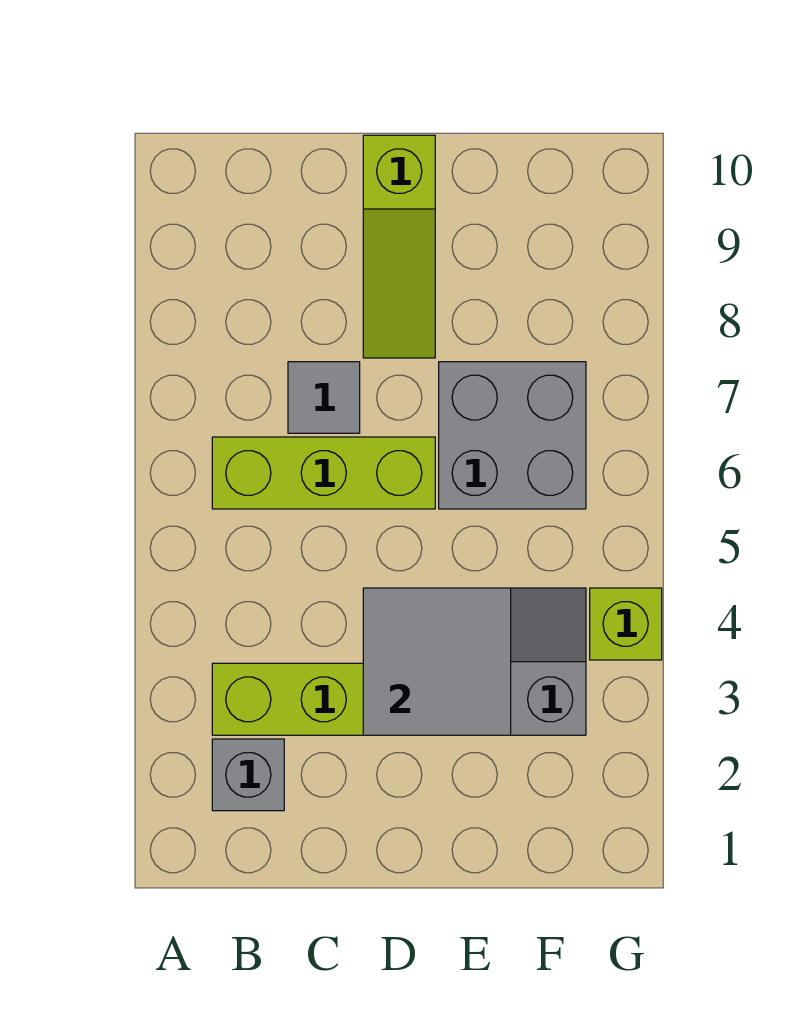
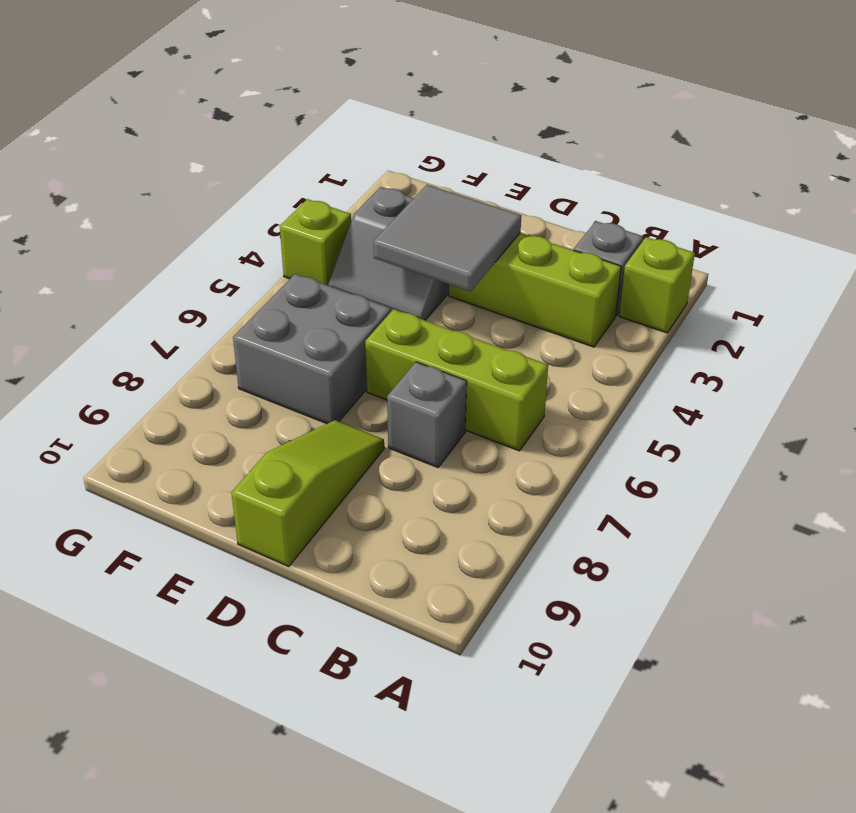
none -> lime 1x1 brick [619,237,695,333]
grey 1x1 tile [288,362,360,433] -> grey 1x1 brick [387,362,467,467]

